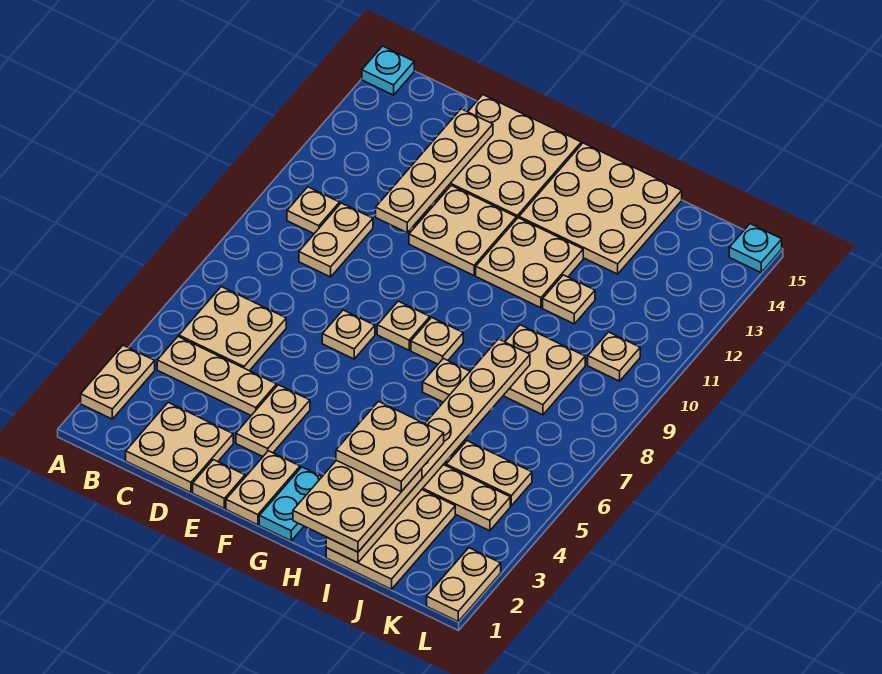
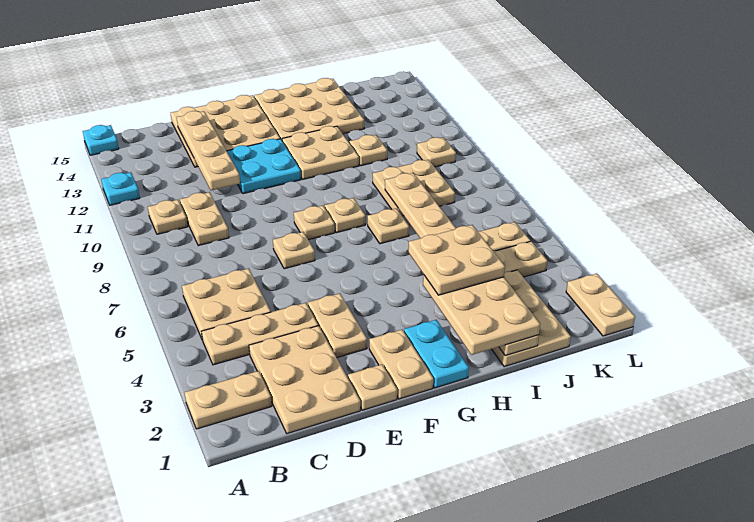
tan 1x2 plate [81,345,155,419] -> tan 1x2 plate turned to [185,371,272,429]
tan 2x2 plate [126,402,233,492] -> tan 2x3 plate [249,326,360,434]
tan 2x2 plate [409,185,516,275] -> cyan 2x2 plate [227,139,301,194]
cyan 1x1 plate [729,224,782,273] -> cyan 1x1 plate moved to [101,172,140,205]

